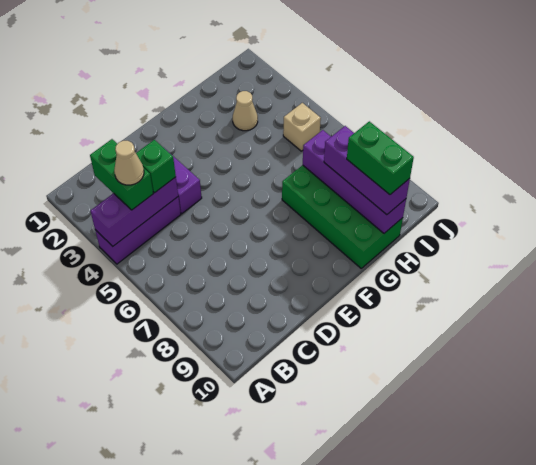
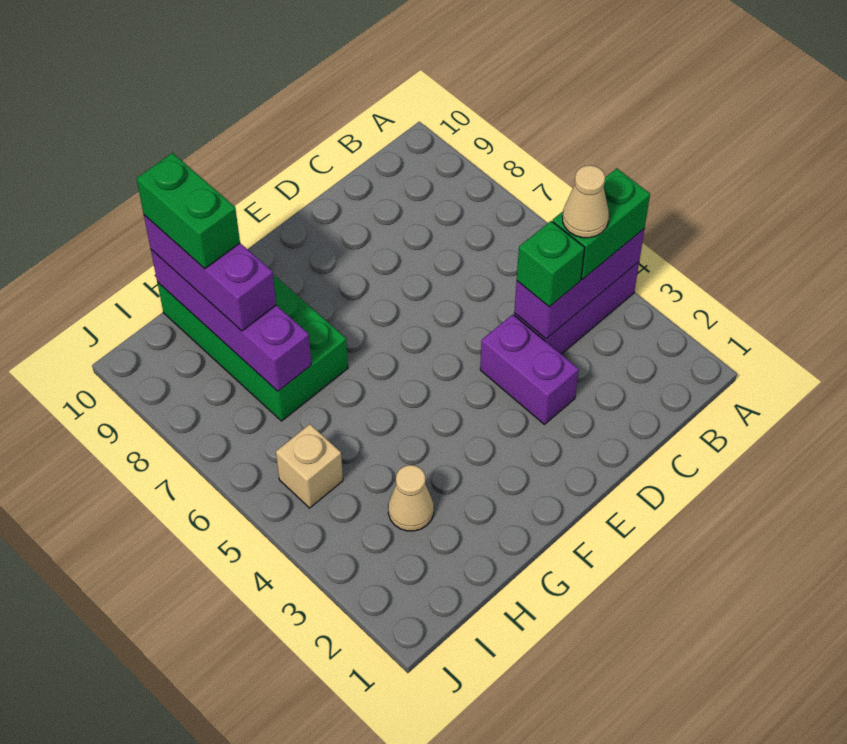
green 1x2 brick [90,139,153,210] -> green 1x2 brick turned to [553,168,650,279]

